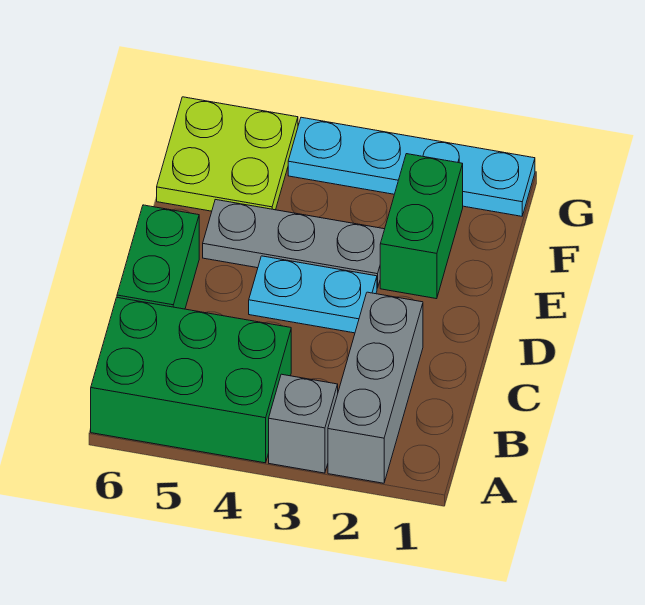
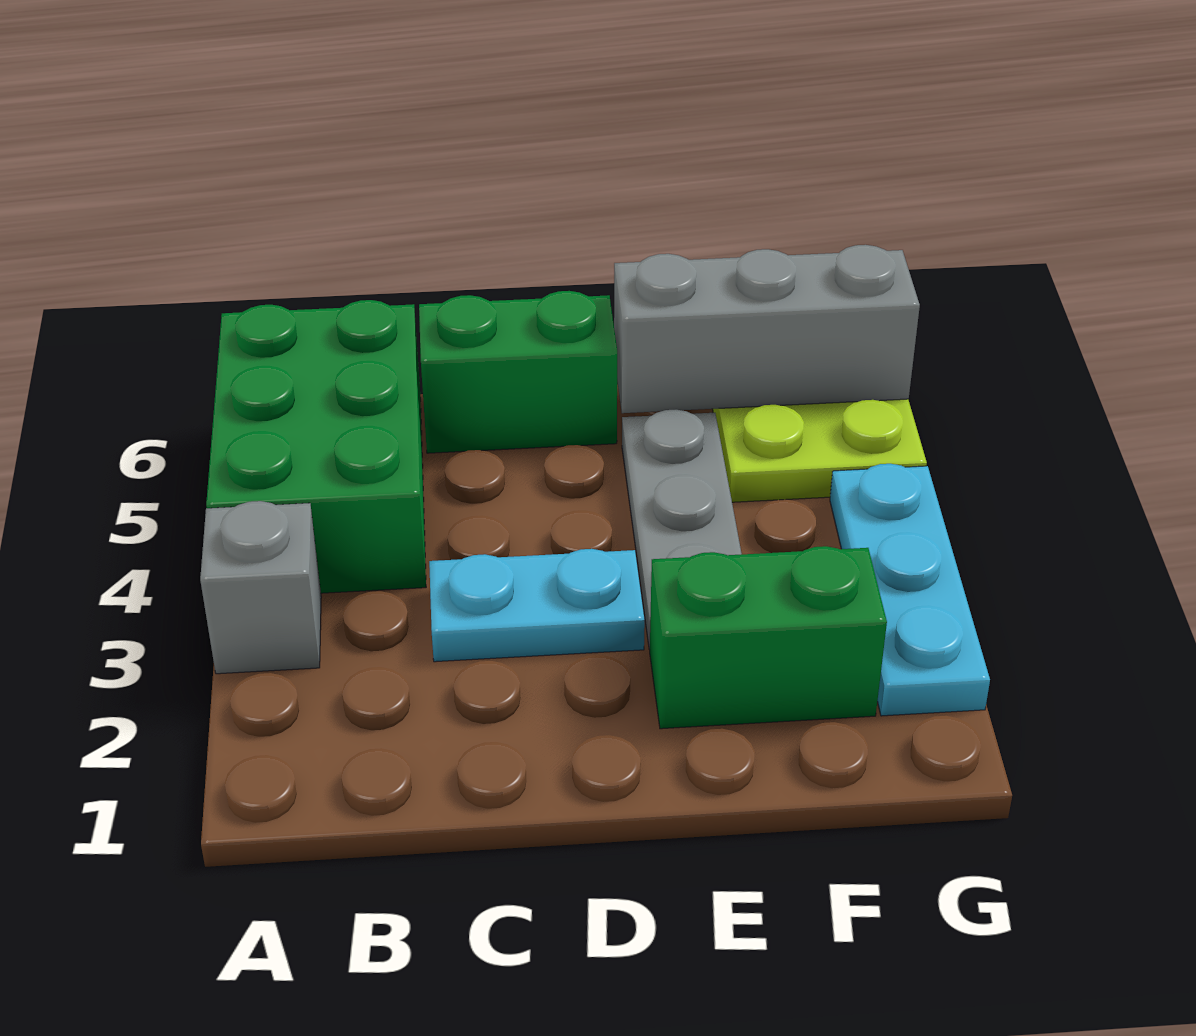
grey 1x3 brick [328,292,423,483] -> grey 1x3 brick moved to [614,245,920,413]
cyan 1x2 plate [249,256,377,333] -> cyan 1x2 plate turned to [429,549,645,662]
cyan 1x4 plate [288,117,535,216] -> cyan 1x3 plate [830,464,990,716]

